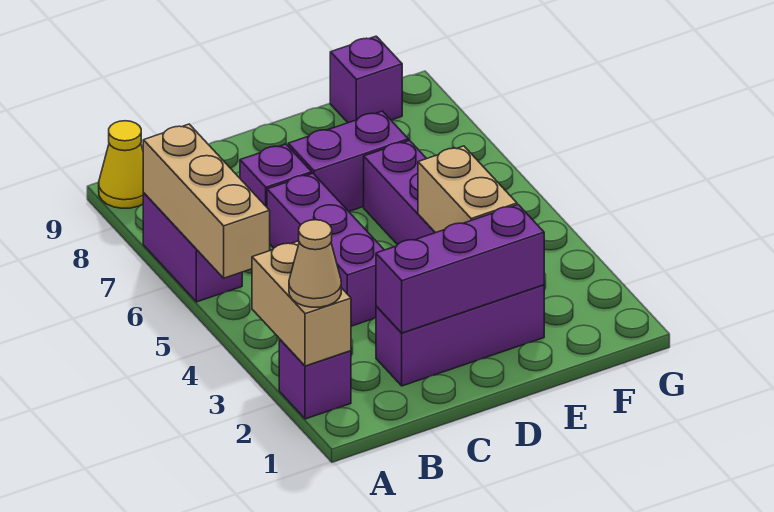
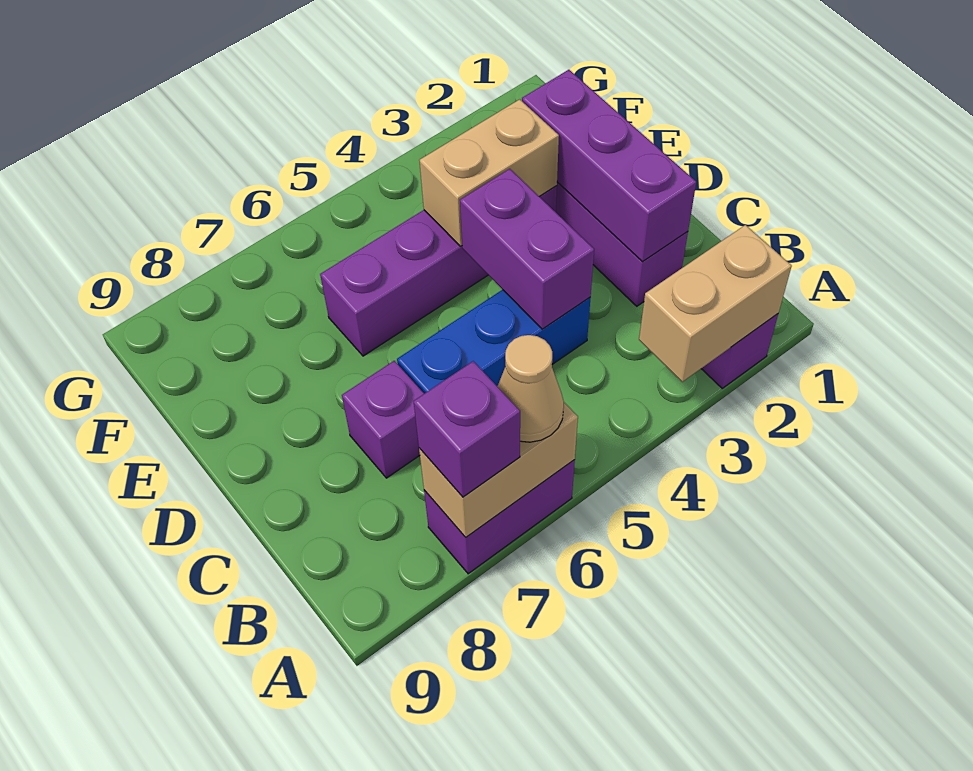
tan 1x1 cone [289,220,341,307] -> tan 1x1 cone moved to [497,335,564,442]
tan 1x3 brick [143,124,270,278] -> tan 1x2 brick [419,403,578,537]
yellow 1x1 cone [99,121,144,208] -> none
purple 1x3 brick [267,173,384,326] -> blue 1x3 brick [397,290,590,394]
purple 1x2 brick [288,111,408,211] -> purple 1x2 brick moved to [460,169,594,329]
purple 1x1 brick [330,36,402,123] -> purple 1x1 brick moved to [414,361,520,497]

